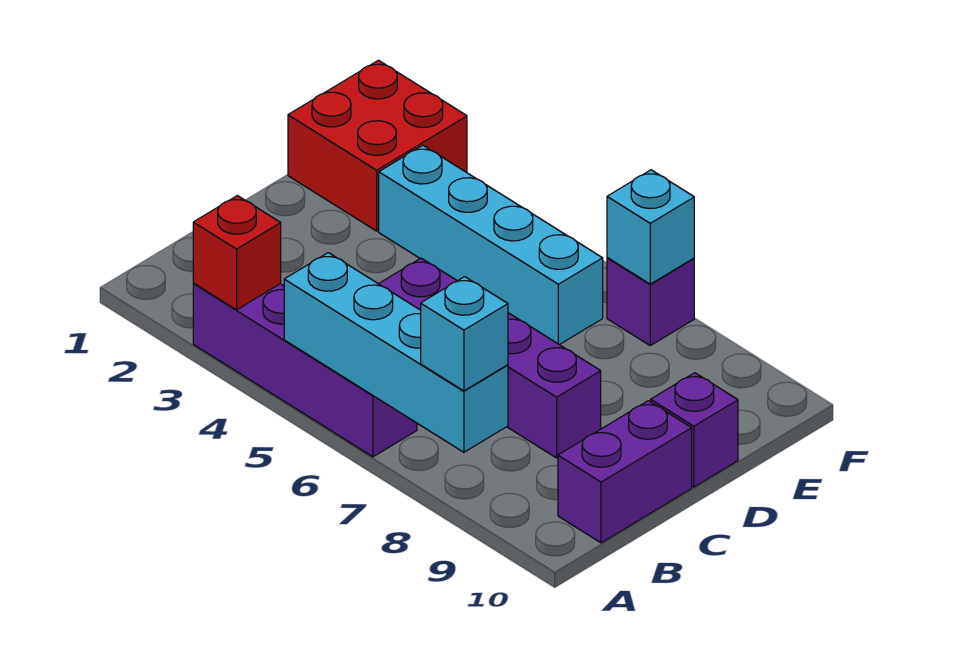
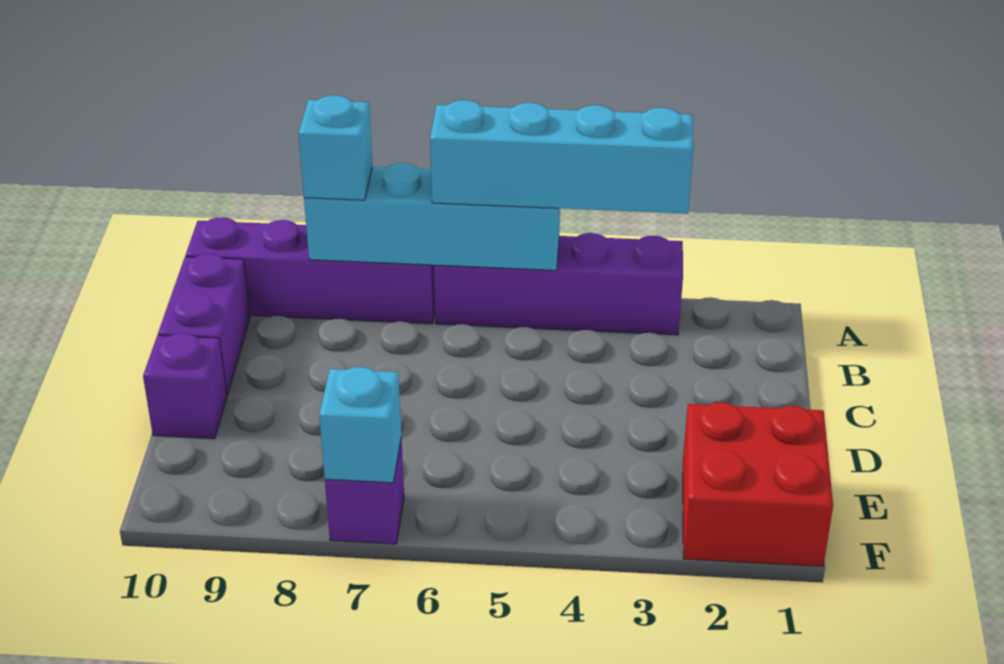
red 1x1 brick [193,196,281,310] -> none
purple 1x4 brick [379,258,601,458] -> purple 1x4 brick moved to [186,217,435,324]
cyan 1x4 brick [379,145,603,345] -> cyan 1x4 brick moved to [430,100,693,214]

